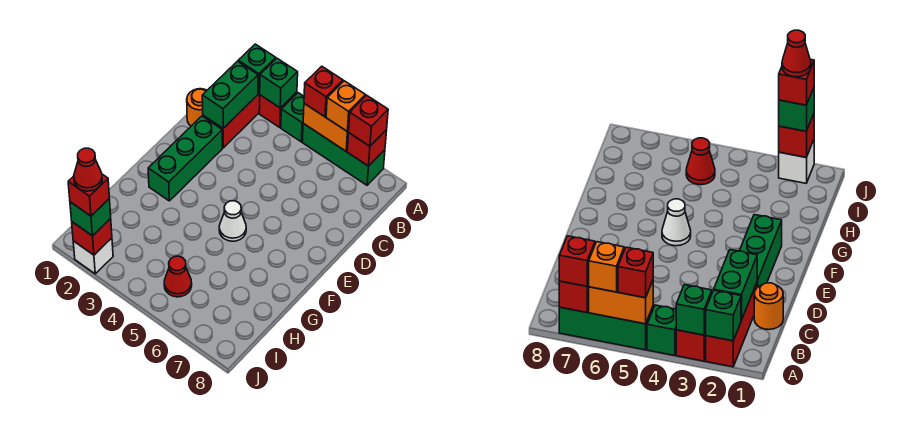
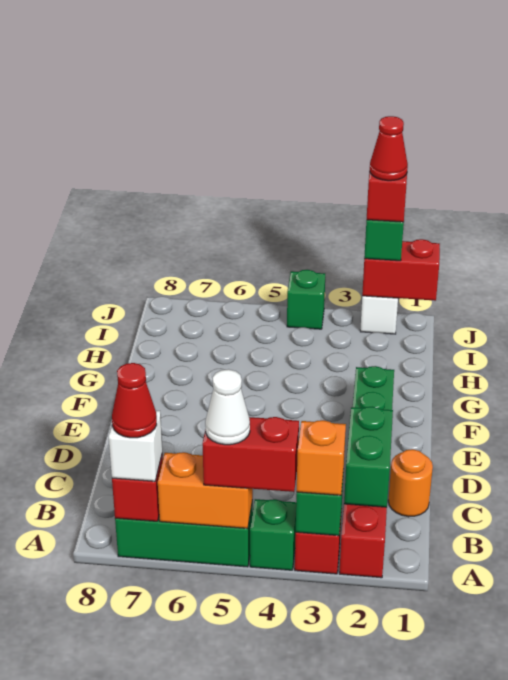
green 1x1 brick [238,44,276,93] -> green 1x1 brick moved to [287,270,325,329]
red 1x1 brick [304,66,343,117] -> red 1x2 brick [203,417,299,492]
orange 1x1 brick [326,81,366,132] -> orange 1x1 brick moved to [297,420,346,495]
red 1x1 brick [349,95,388,146] -> white 1x1 brick [109,411,162,481]
white 1x1 cone [219,201,246,241] -> white 1x1 cone moved to [205,369,250,445]
red 1x1 cone [164,256,192,297] -> red 1x1 cone moved to [112,363,157,438]
red 1x1 brick [72,219,112,255] -> red 1x2 brick [362,239,440,301]

